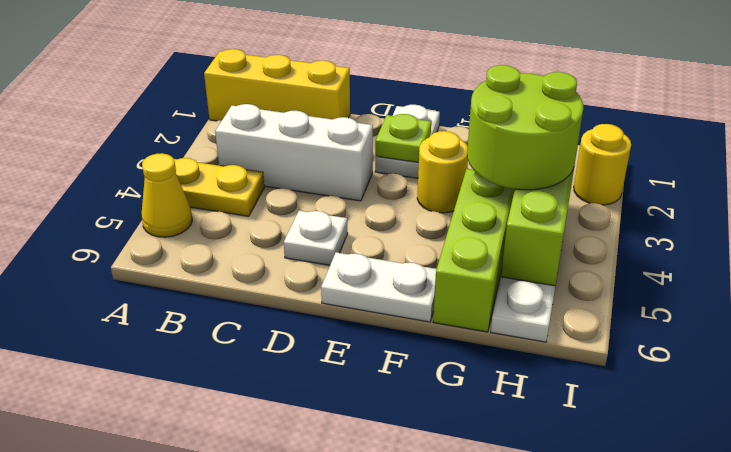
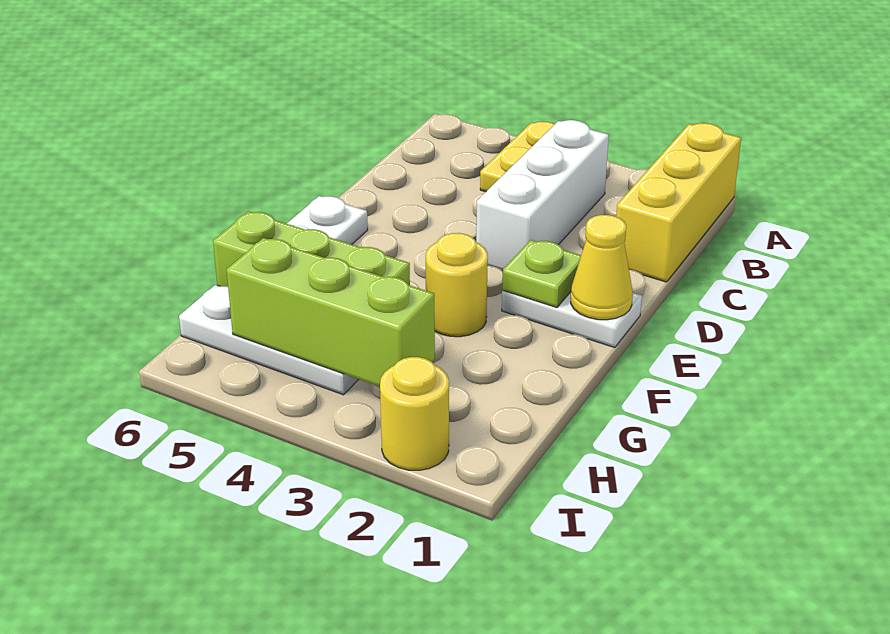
yellow 1x1 cone [141,153,192,237] -> yellow 1x1 cone moved to [571,215,633,320]
white 1x1 plate [284,211,348,265] -> none
lime 2x2 round brick [467,65,583,190] -> none

